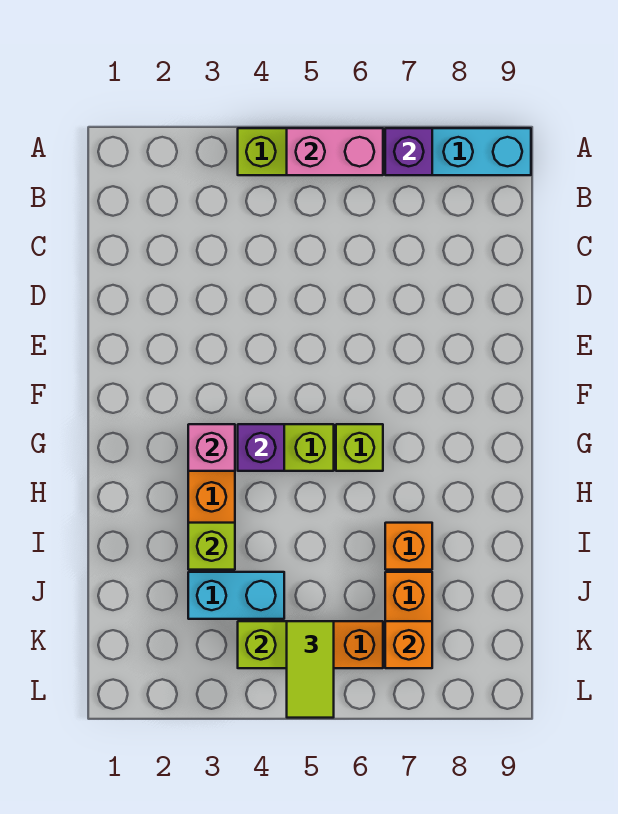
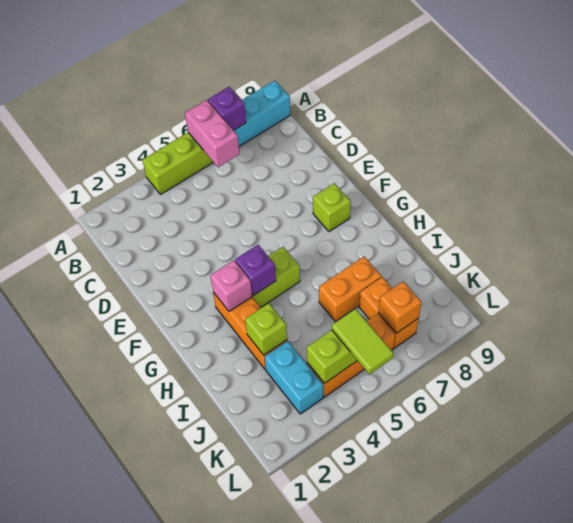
pink 1x2 brick [287,128,383,175] -> pink 1x2 brick turned to [185,100,240,167]
lime 1x1 brick [336,424,383,471] -> lime 1x1 brick moved to [313,183,351,232]
orange 1x1 brick [385,523,432,570] -> orange 1x2 brick [319,257,381,322]
cyan 1x2 brick [188,572,284,619] -> cyan 1x2 brick turned to [265,341,323,414]

